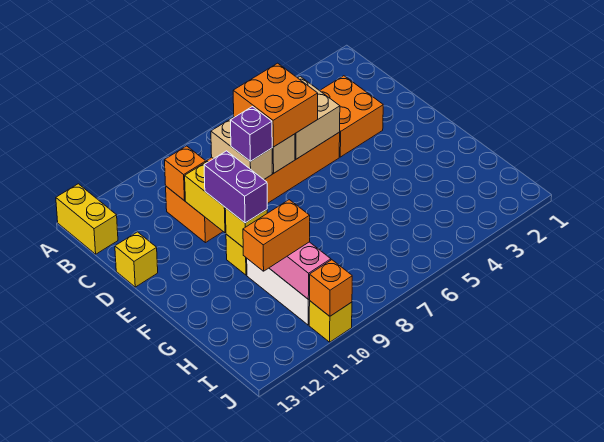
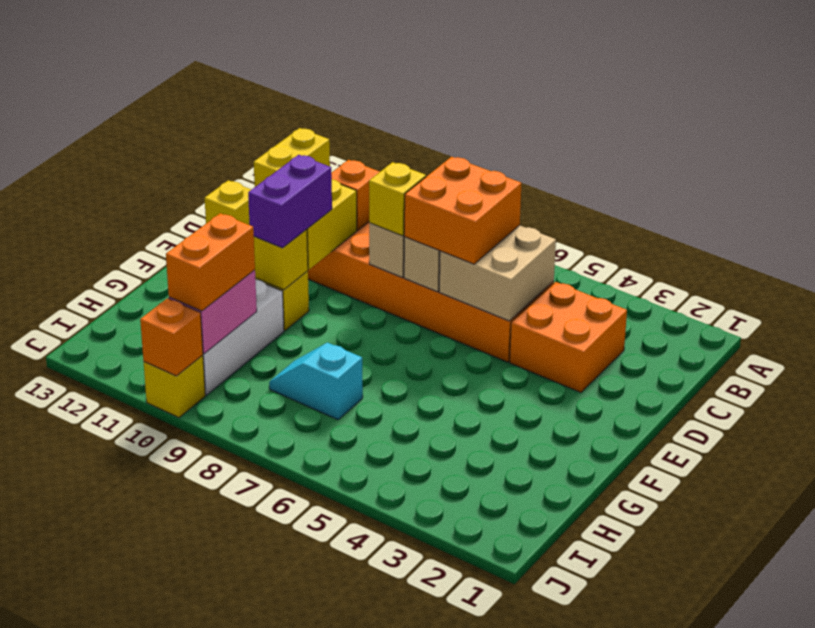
purple 1x1 brick [230,107,272,161] -> yellow 1x1 brick [369,162,426,236]
none -> cyan 1x2 slope [269,342,363,420]
orange 1x2 brick [243,200,310,271] -> orange 1x2 brick turned to [166,213,255,311]

